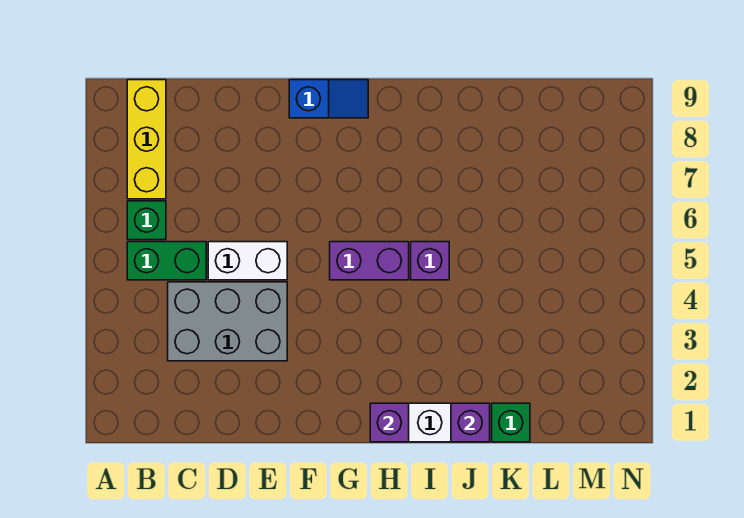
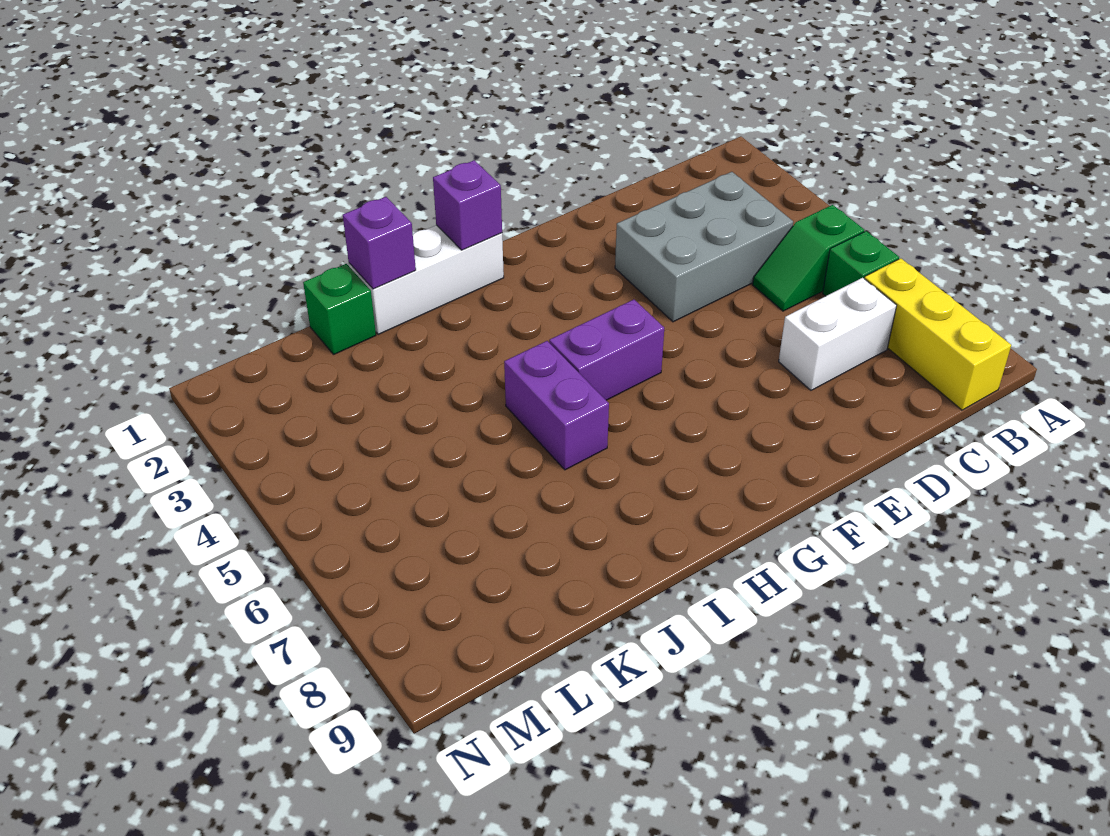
green 1x2 brick [127,242,206,280] -> green 1x2 slope [753,205,864,311]
white 1x2 brick [208,242,287,280] -> white 1x2 brick moved to [779,278,897,390]
blue 1x2 slope [289,80,368,118] -> none
purple 1x1 brick [411,242,449,280] -> purple 1x2 brick [504,341,609,470]

